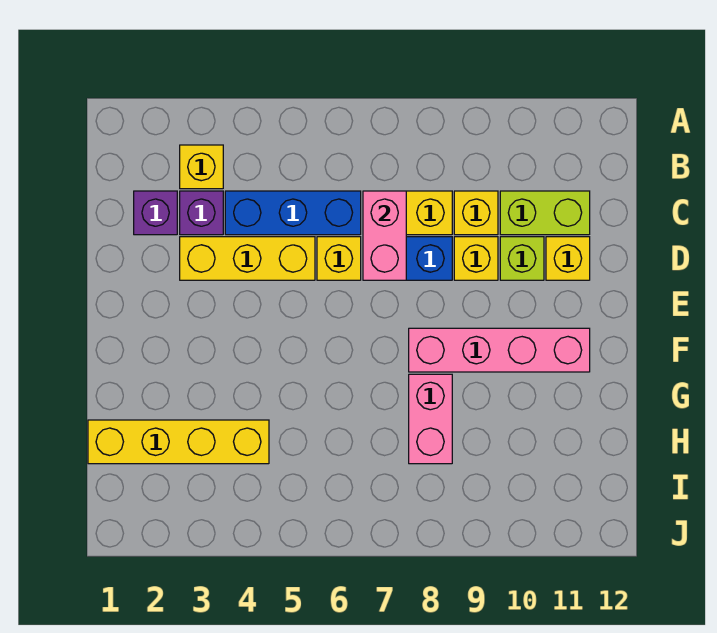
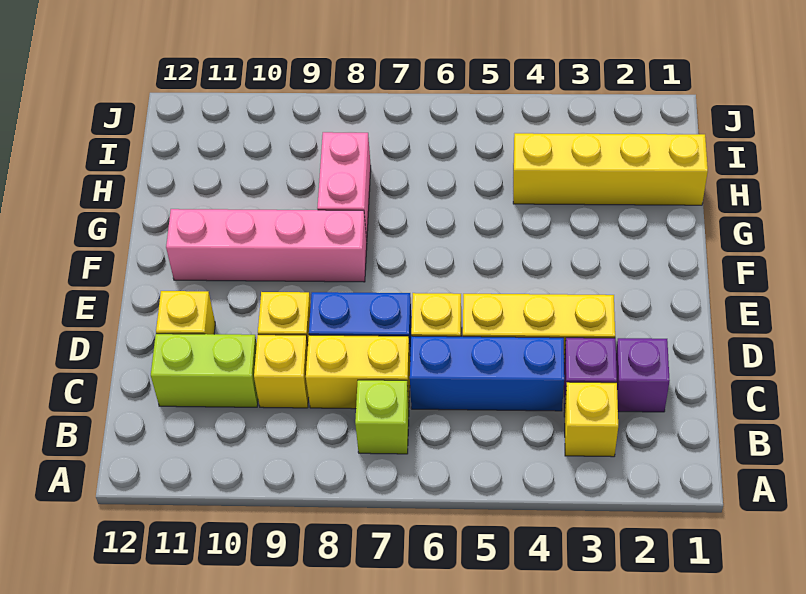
pink 1x2 brick [363,191,406,280] -> none
lime 1x1 brick [500,237,544,280] -> lime 1x1 brick moved to [355,380,409,454]

